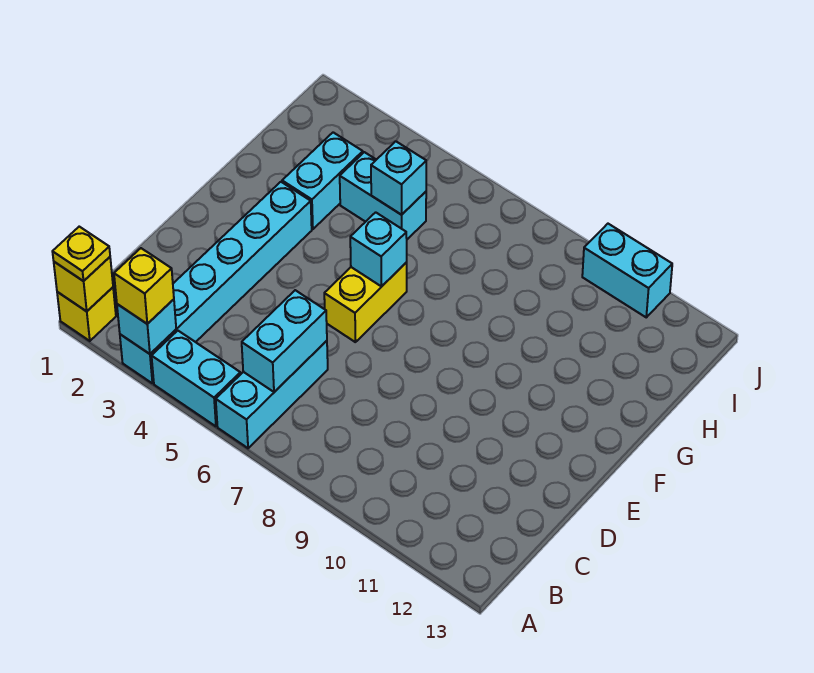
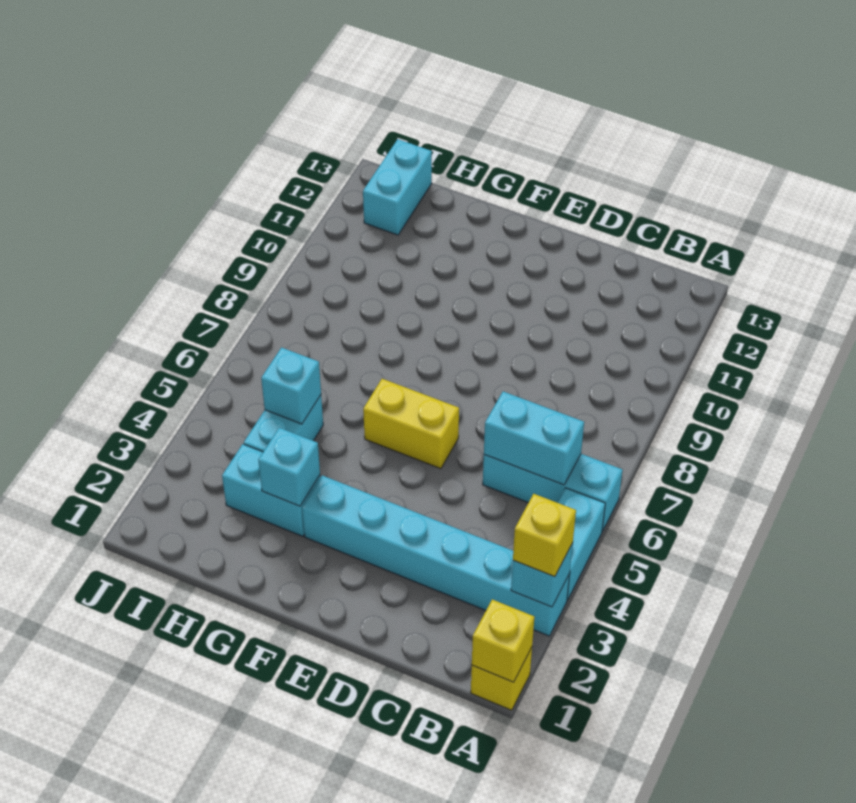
yellow 1x1 plate [52,227,110,281] -> none
cyan 1x1 brick [350,212,407,286] -> cyan 1x1 brick moved to [258,428,320,506]
cyan 1x2 brick [582,224,672,317] -> cyan 1x2 brick moved to [363,139,432,235]

